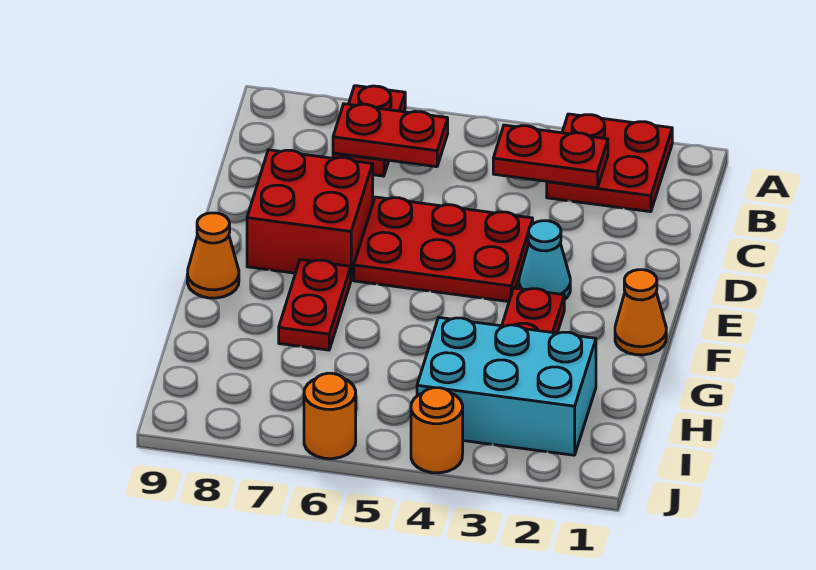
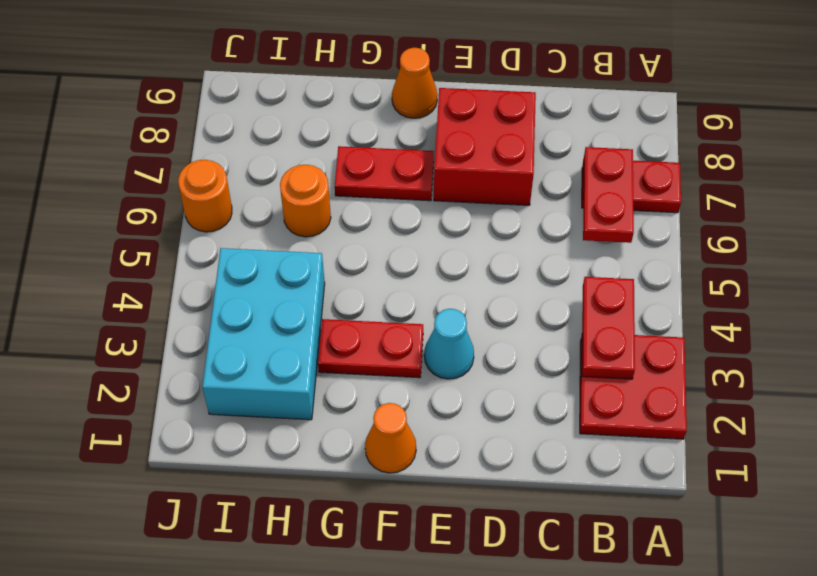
red 2x3 plate [354,197,533,302] -> none
orange 1x1 round brick [411,388,463,473] -> orange 1x1 round brick moved to [280,165,331,237]

